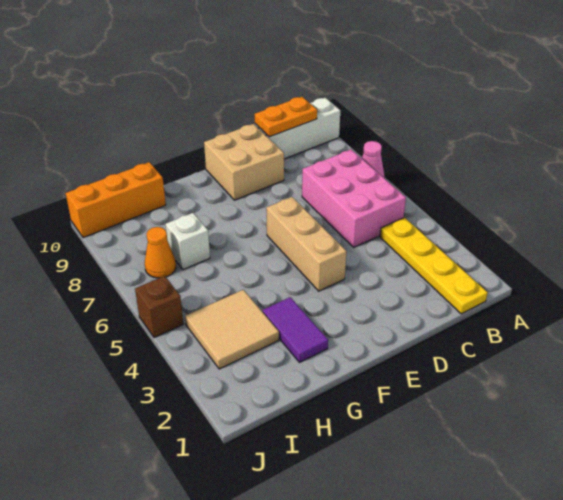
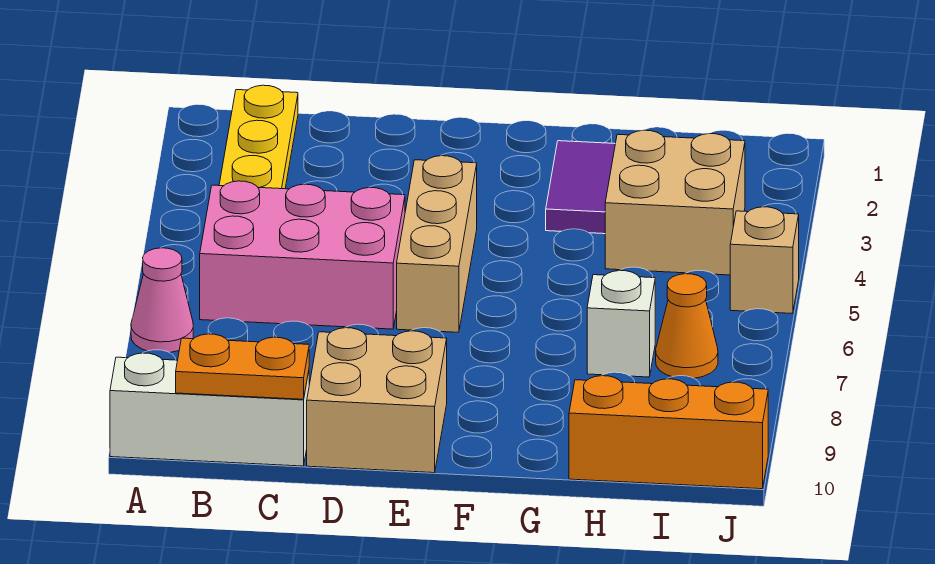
pink 2x3 brick [302,150,406,247] -> pink 2x3 brick turned to [200,181,405,329]
tan 2x2 tile [185,290,279,369] -> tan 2x2 brick [605,130,745,275]
brown 1x1 brick [135,276,183,338] -> tan 1x1 brick [730,207,799,314]

